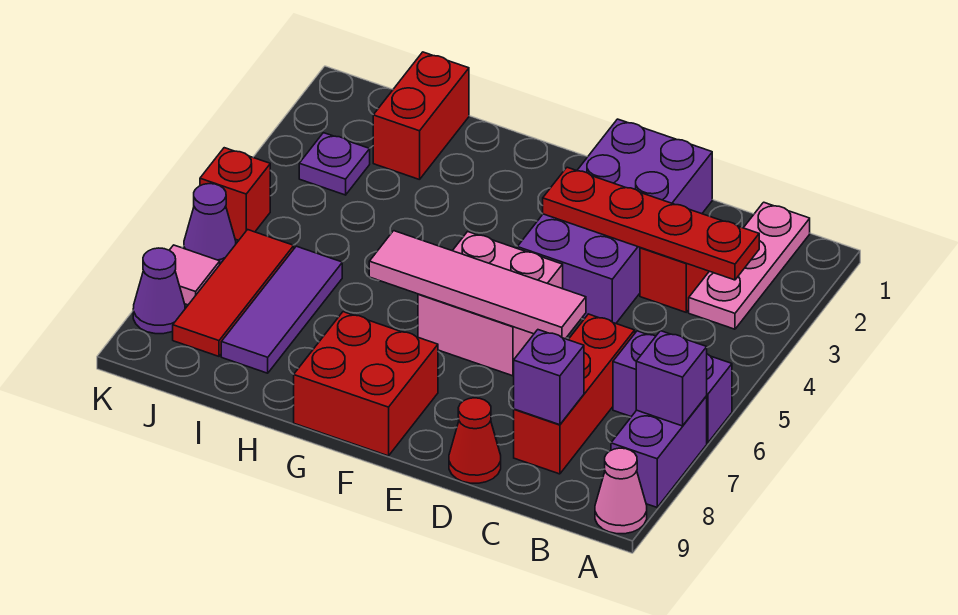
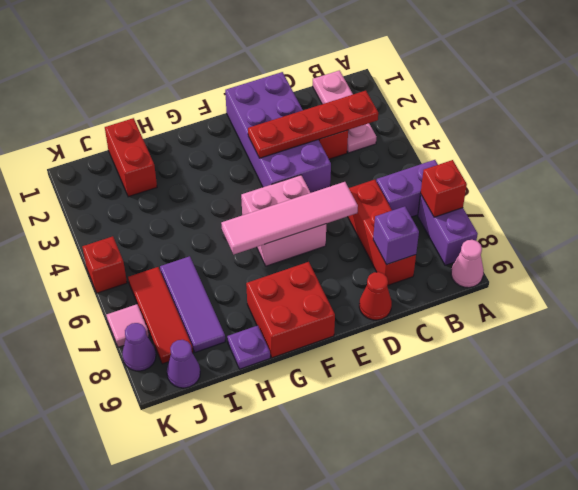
purple 1x1 brick [636,331,707,426] -> red 1x1 brick [421,160,467,217]
purple 1x1 plate [299,133,370,195] -> purple 1x1 plate moved to [227,325,270,369]
purple 1x1 cone [184,184,236,264] -> purple 1x1 cone moved to [167,340,200,388]

